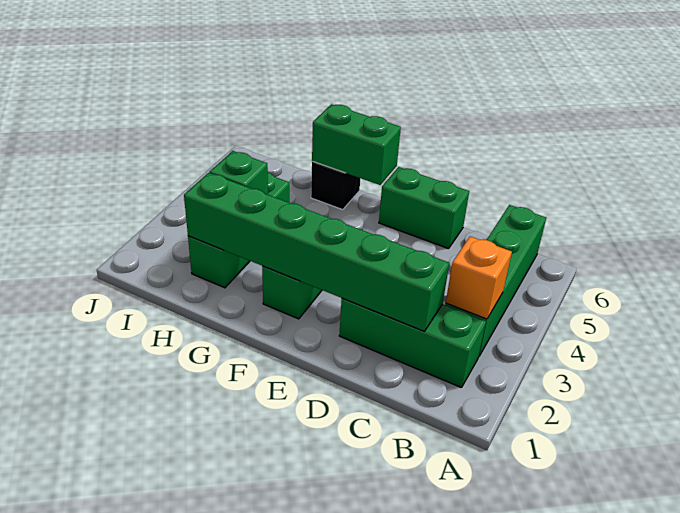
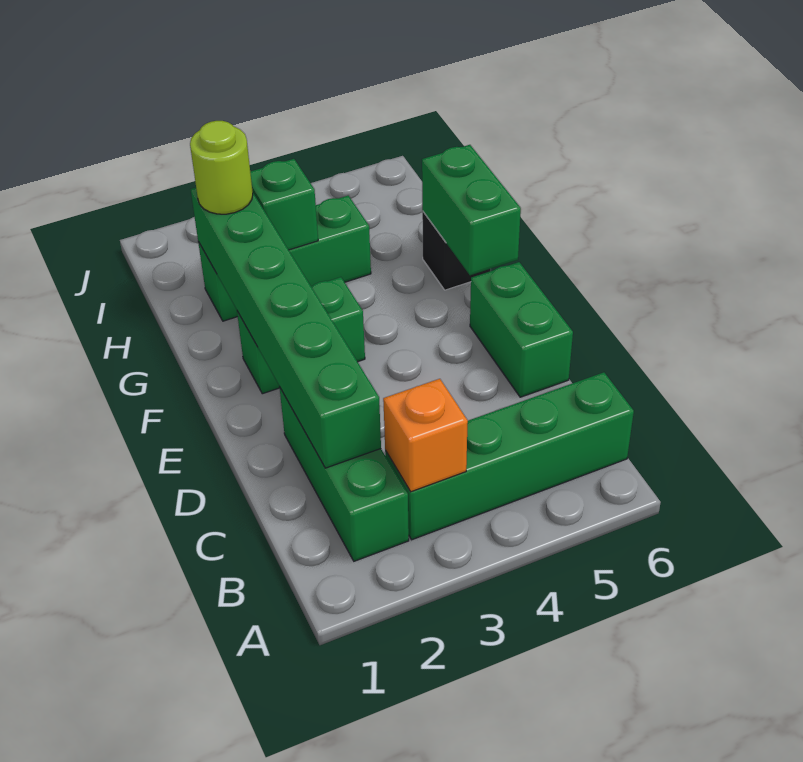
none -> lime 1x1 round brick [190,121,253,214]

